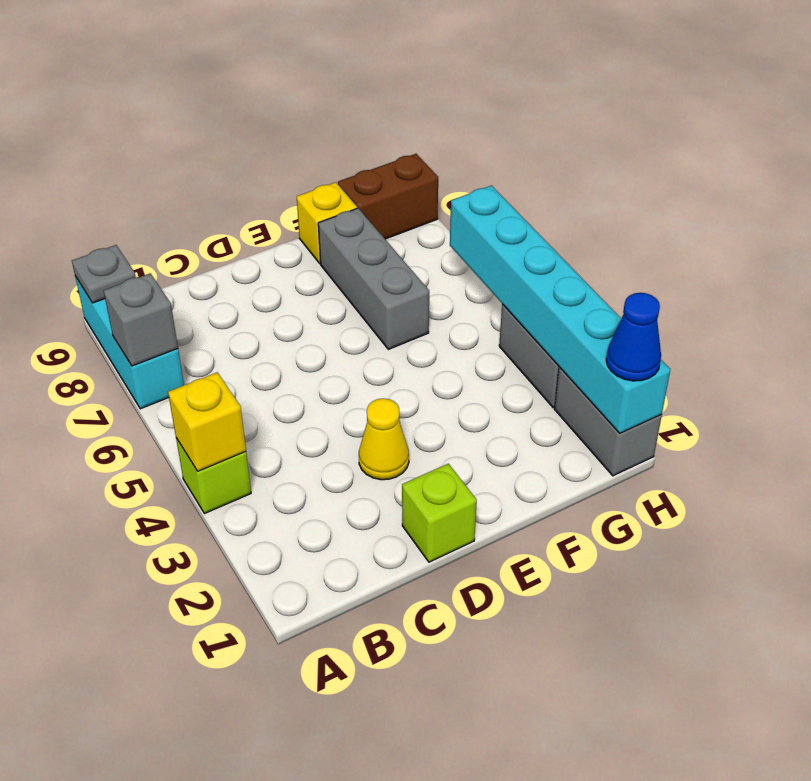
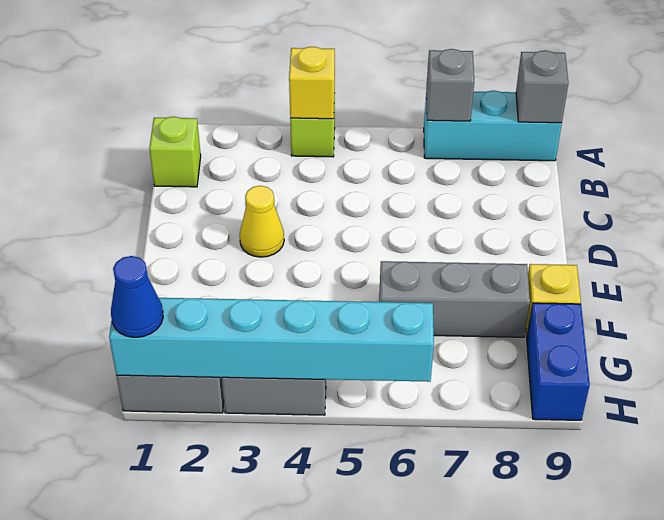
grey 1x1 plate [72,245,136,303] -> grey 1x1 brick [516,50,569,123]
lime 1x1 brick [402,464,477,562] -> lime 1x1 brick moved to [149,117,201,187]
brown 1x2 brick [338,154,438,239] -> blue 1x2 brick [527,303,590,420]

